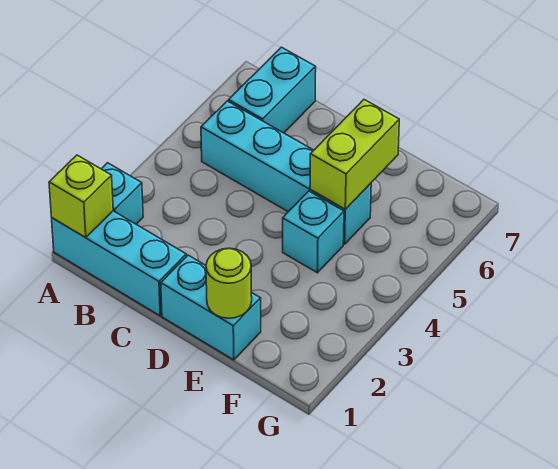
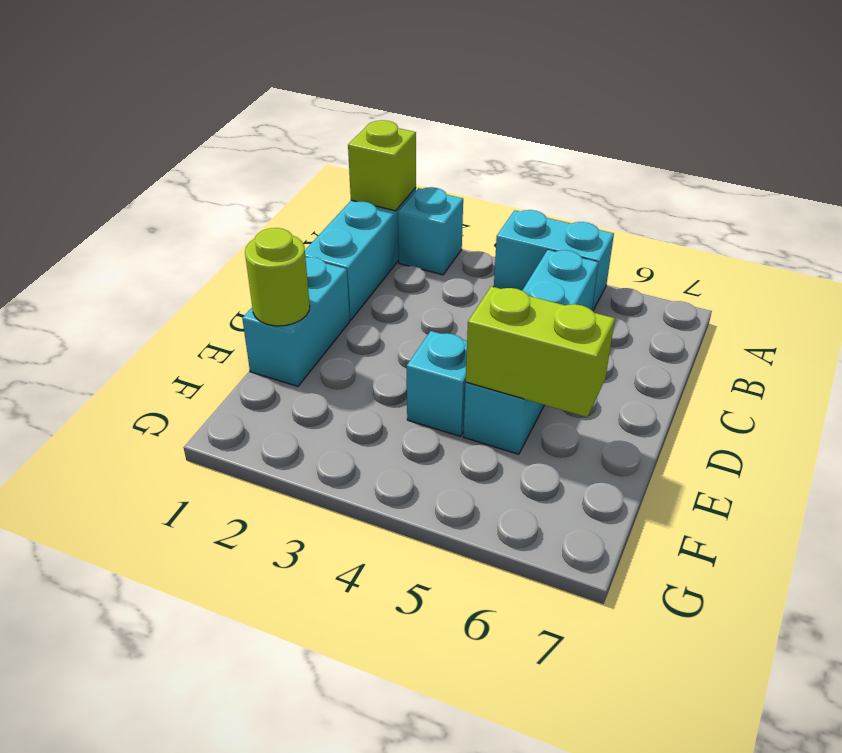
cyan 1x2 brick [229,47,316,133] -> cyan 1x2 brick moved to [494,210,614,311]

